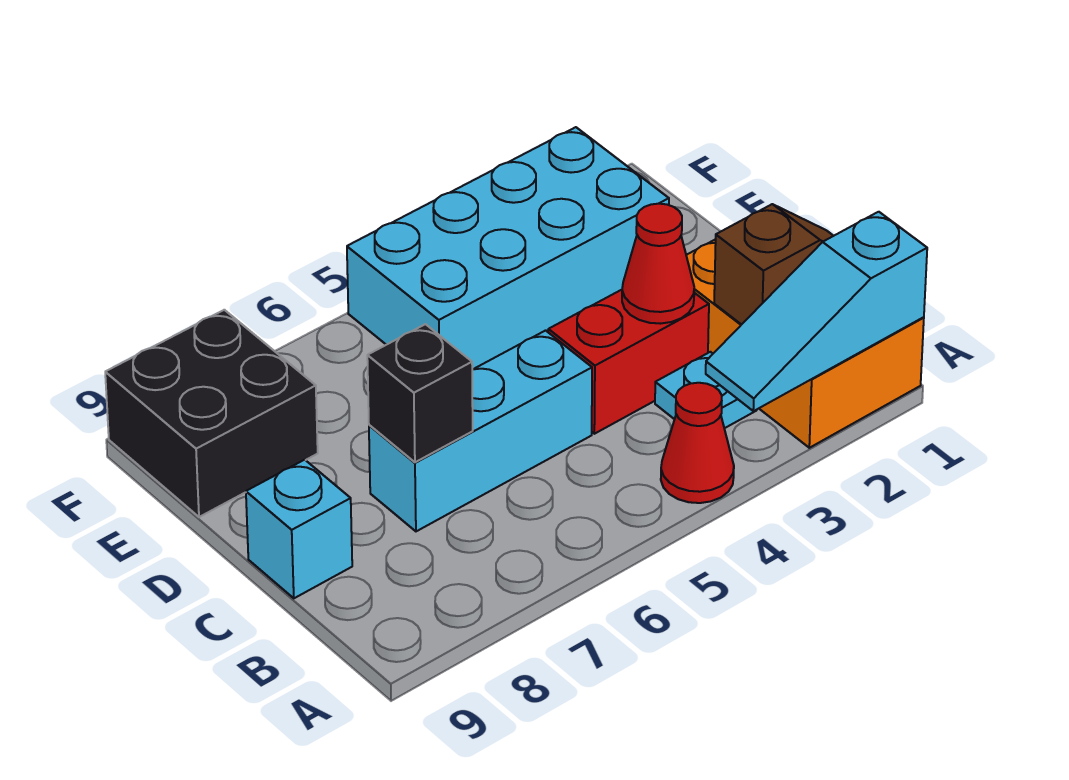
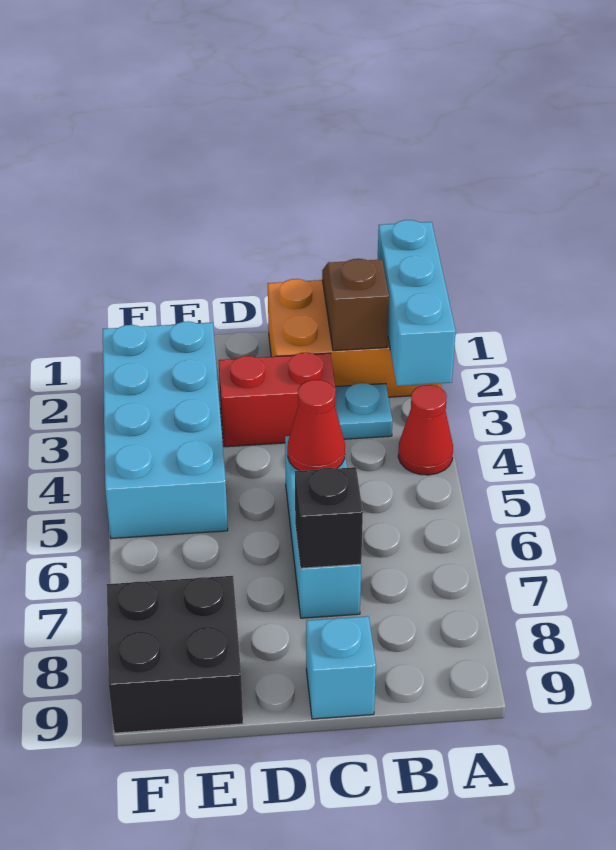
cyan 1x3 slope [706,212,927,411] -> cyan 1x3 brick [378,220,456,386]
red 1x2 brick [548,290,709,434] -> red 1x2 brick turned to [219,353,336,447]
red 1x1 cone [622,204,694,324] -> red 1x1 cone moved to [287,380,345,471]

